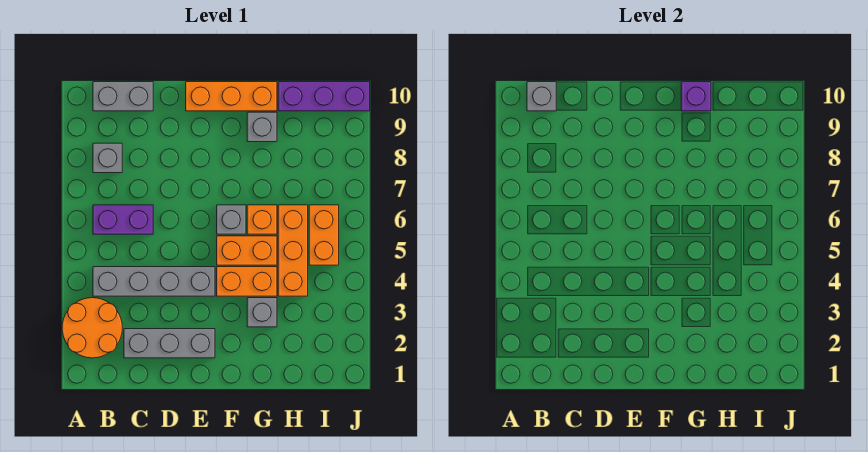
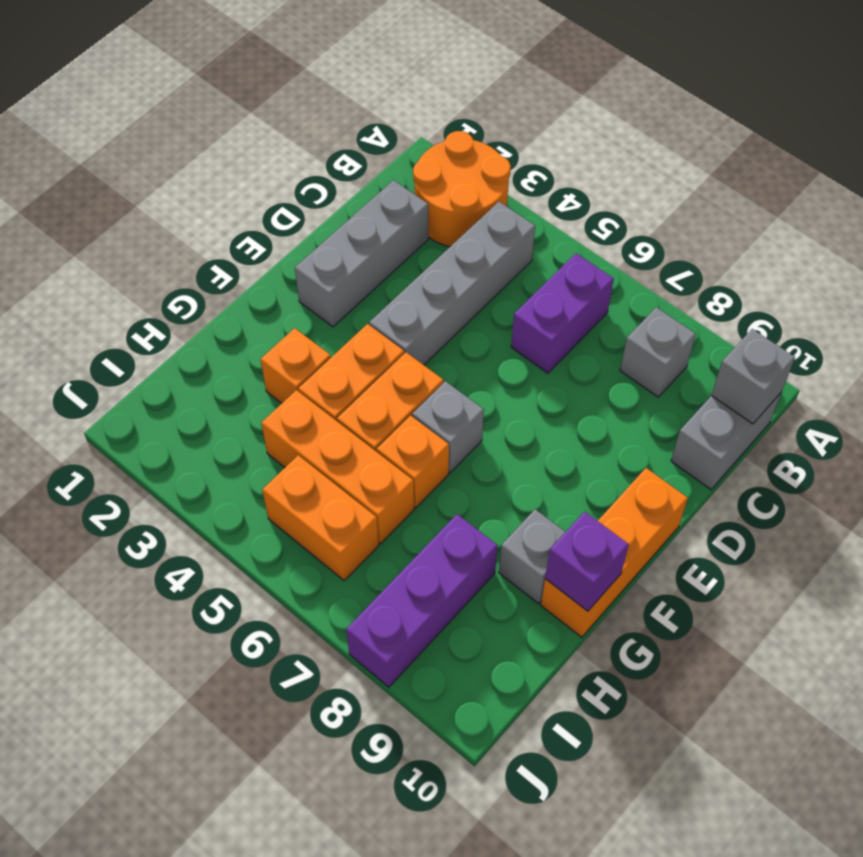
grey 1x1 brick [247,298,277,327] -> orange 1x1 brick [260,328,331,403]
purple 1x3 brick [278,82,370,111] -> purple 1x3 brick moved to [346,514,498,687]

